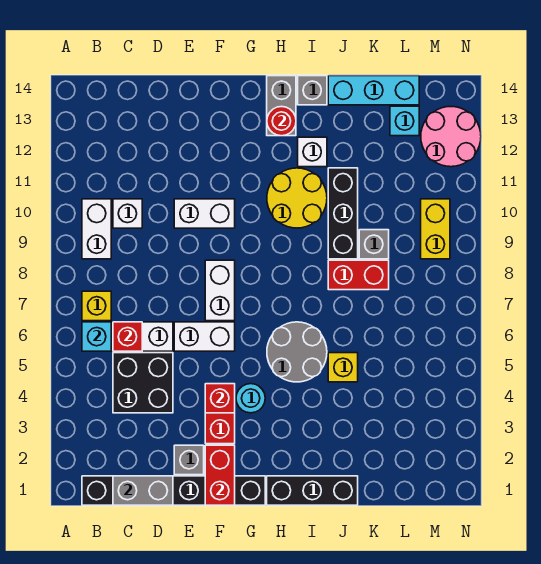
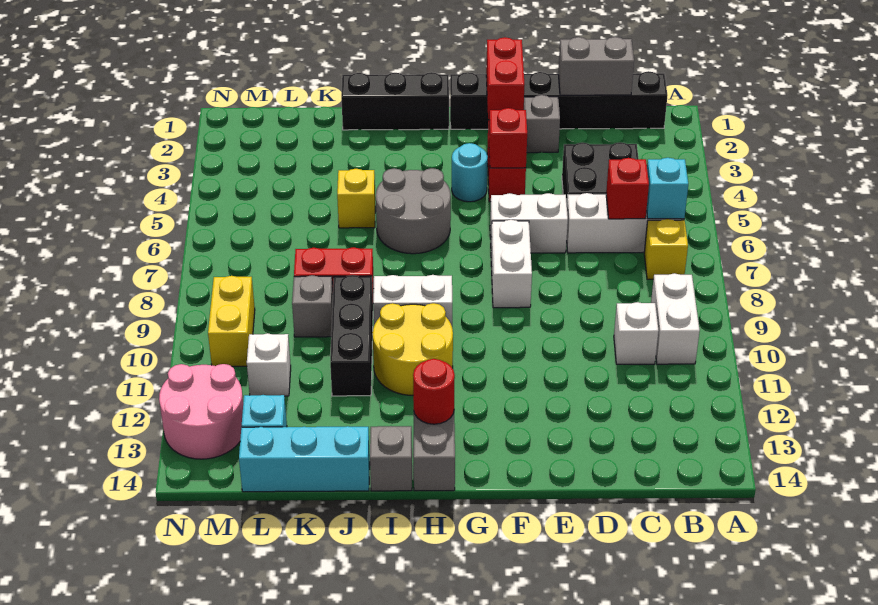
white 1x2 brick [174,199,235,228] -> white 1x2 brick moved to [373,275,452,326]
white 1x1 brick [298,137,327,167] -> white 1x1 brick moved to [247,333,291,396]

